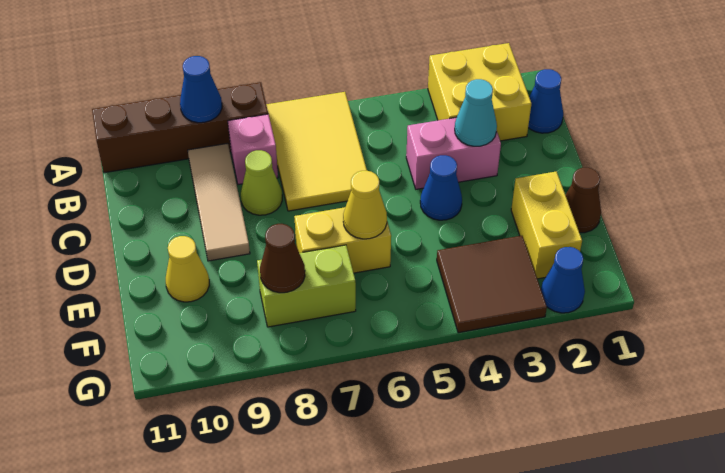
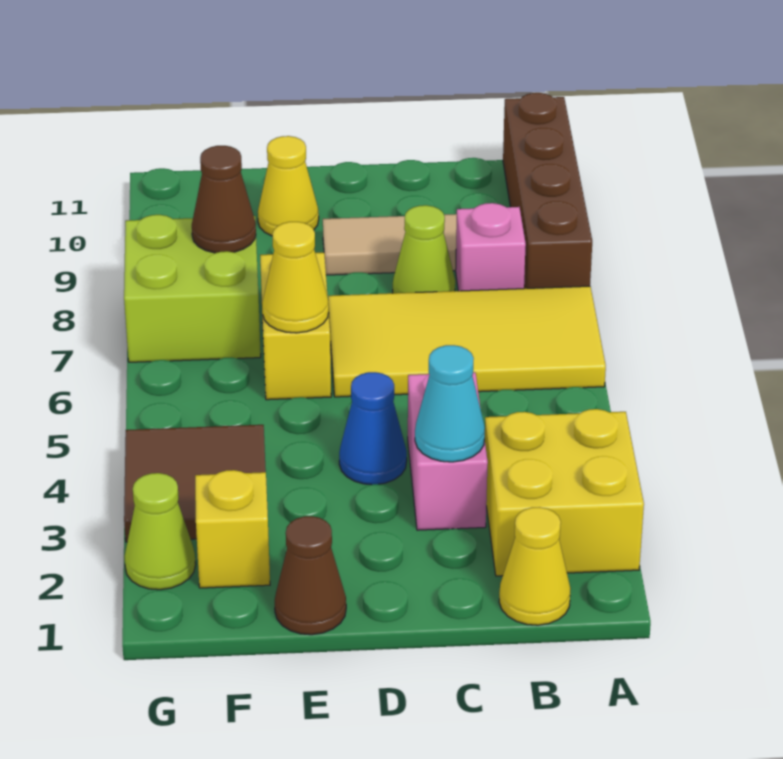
yellow 2x3 tile [266,92,367,211] -> yellow 2x4 tile [328,286,606,397]
blue 1x1 cone [180,56,222,123] -> none
blue 1x1 cone [528,69,563,133] -> yellow 1x1 cone [499,507,571,625]
yellow 1x2 brick [511,171,582,279] -> yellow 1x1 brick [195,470,270,588]
lime 1x2 brick [257,245,356,327] -> lime 2x2 brick [124,215,261,362]
blue 1x1 cone [541,247,585,313] -> lime 1x1 cone [124,473,196,590]

